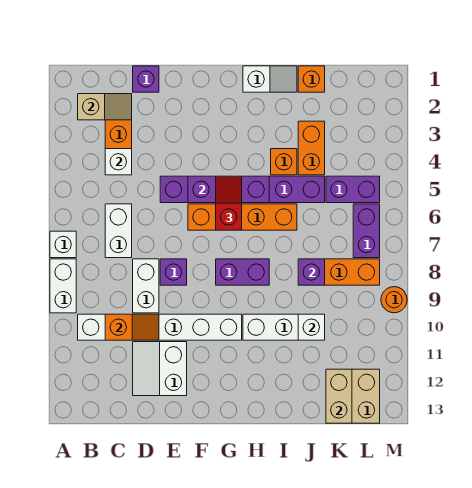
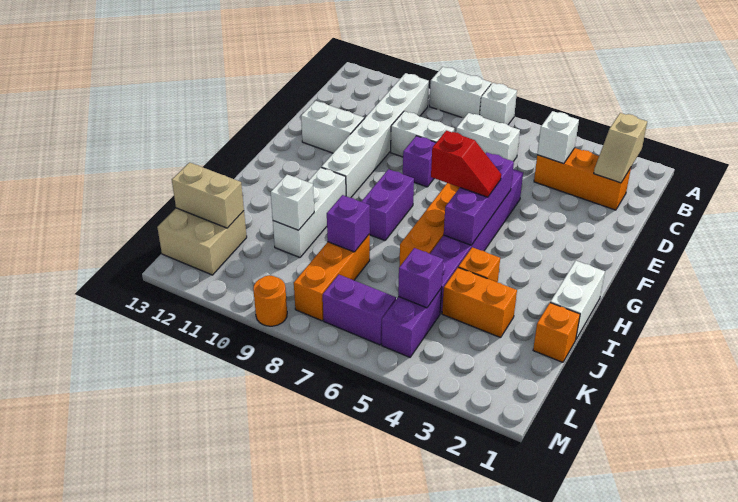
orange 1x2 slope [105,314,159,340] -> none
purple 1x1 brick [133,66,159,92] -> purple 1x1 brick moved to [398,248,443,308]
white 1x2 slope [243,66,297,92] -> white 1x2 brick [550,261,605,339]

